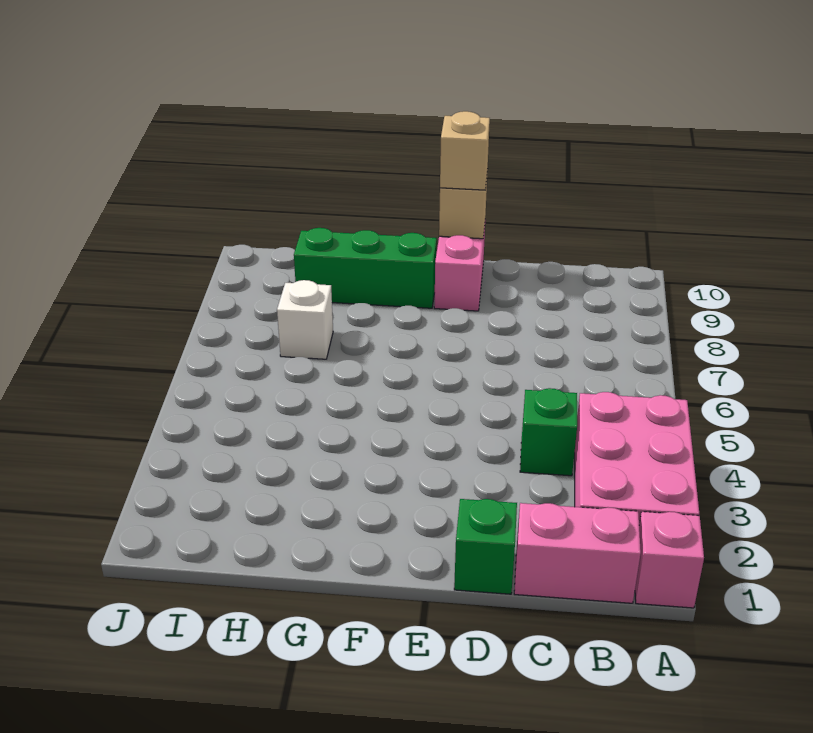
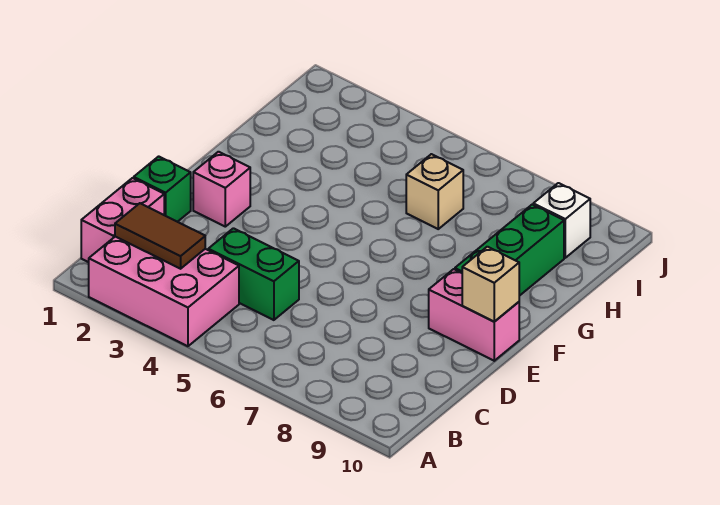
pink 1x1 brick [635,512,704,608] -> pink 1x1 brick moved to [193,152,250,227]
none -> brown 1x2 tile [115,203,205,269]
green 1x1 brick [520,388,577,476] -> green 1x2 brick [208,228,299,320]
tan 1x1 brick [440,111,490,190] -> tan 1x1 brick moved to [406,154,463,229]
white 1x1 brick [277,280,333,359] -> white 1x1 brick moved to [533,183,590,258]

